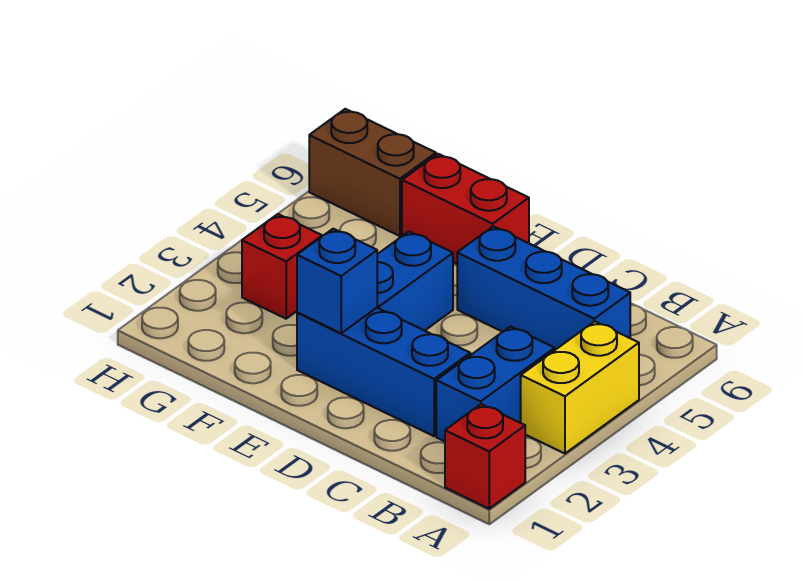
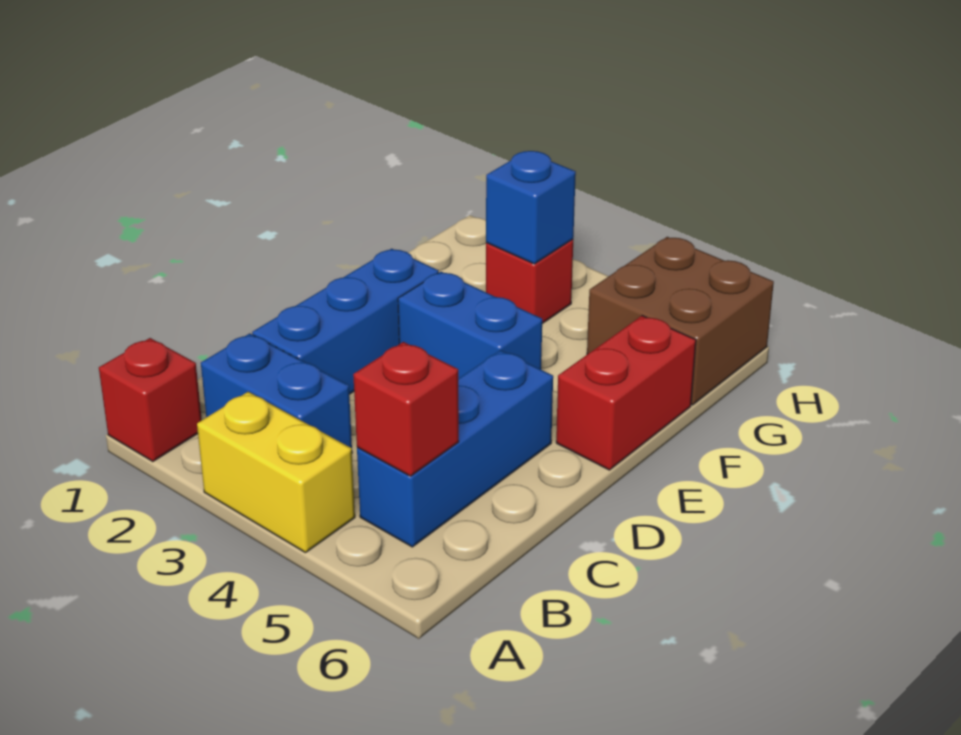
none -> red 1x1 brick [353,342,459,476]
blue 1x1 brick [297,229,377,333] -> blue 1x1 brick moved to [486,151,576,264]
brown 1x2 brick [309,109,436,236] -> brown 2x2 brick [587,237,774,405]

